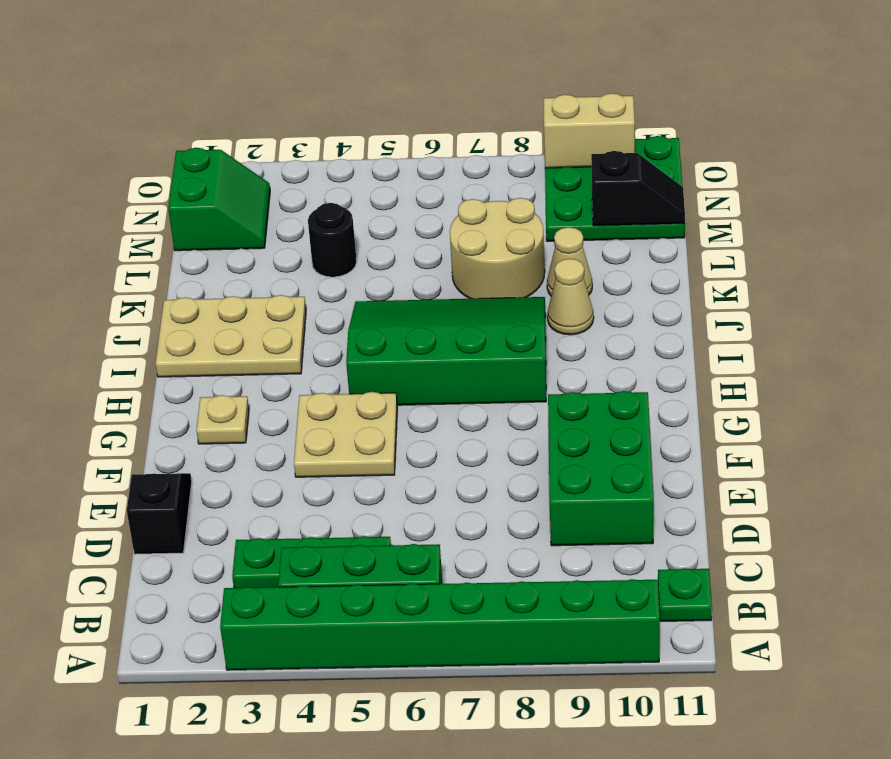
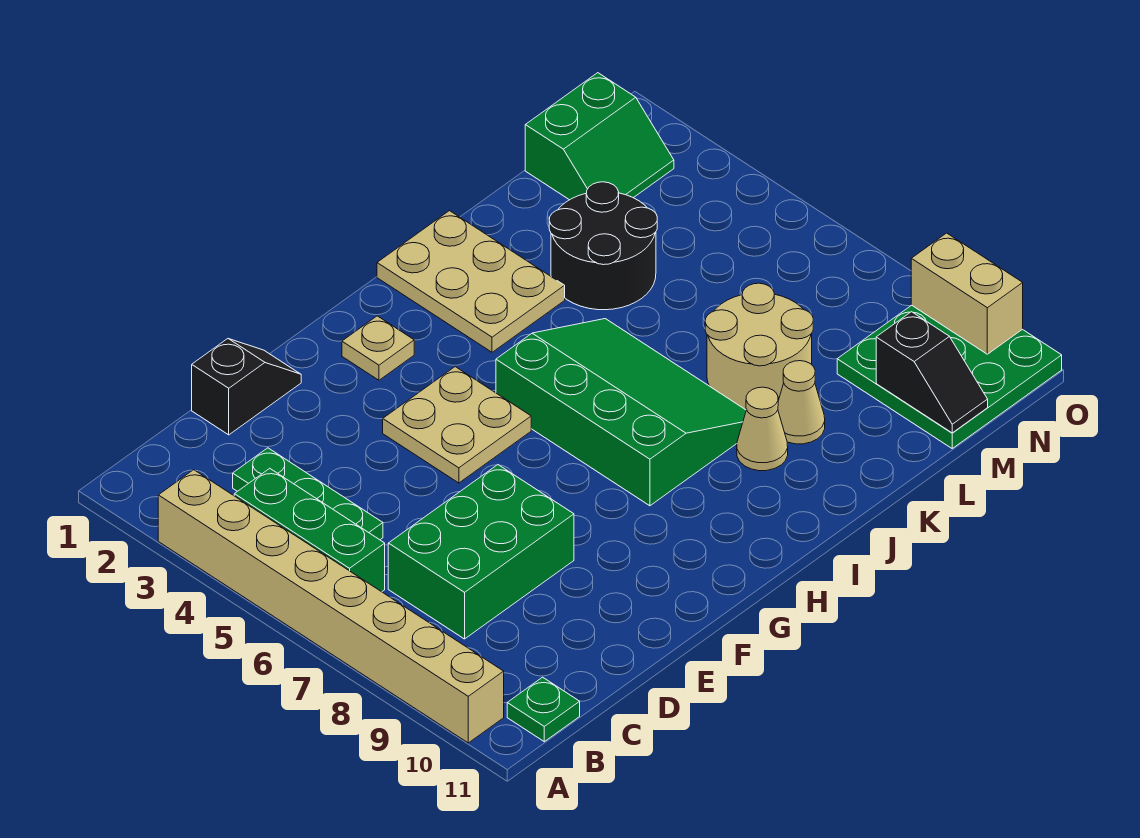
green 1x8 brick [220,579,660,670] -> tan 1x8 brick [158,470,504,743]
green 2x3 brick [548,391,654,546] -> green 2x3 brick moved to [388,465,574,639]
black 1x1 round brick [308,203,357,277] -> black 2x2 round brick [549,182,657,310]

